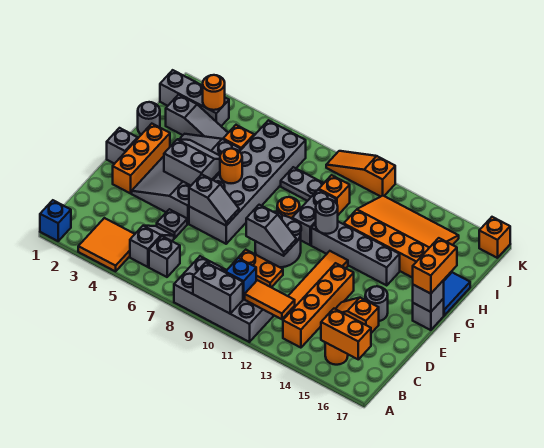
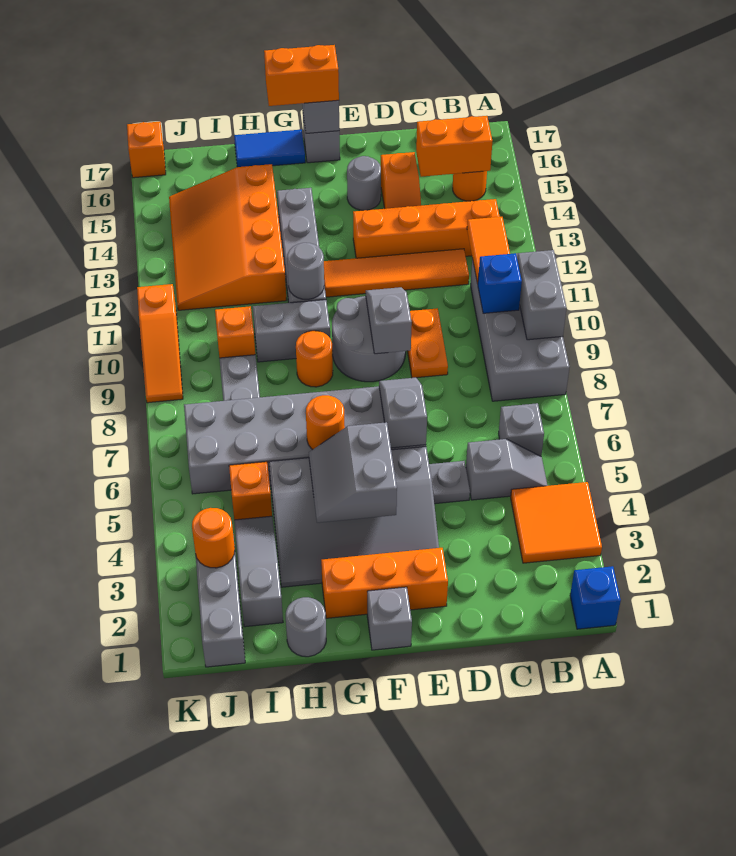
grey 1x2 slope [130,226,174,267] -> grey 1x2 slope turned to [466,439,548,500]
orange 1x2 brick [321,309,371,359] -> orange 1x2 brick turned to [416,116,492,177]

